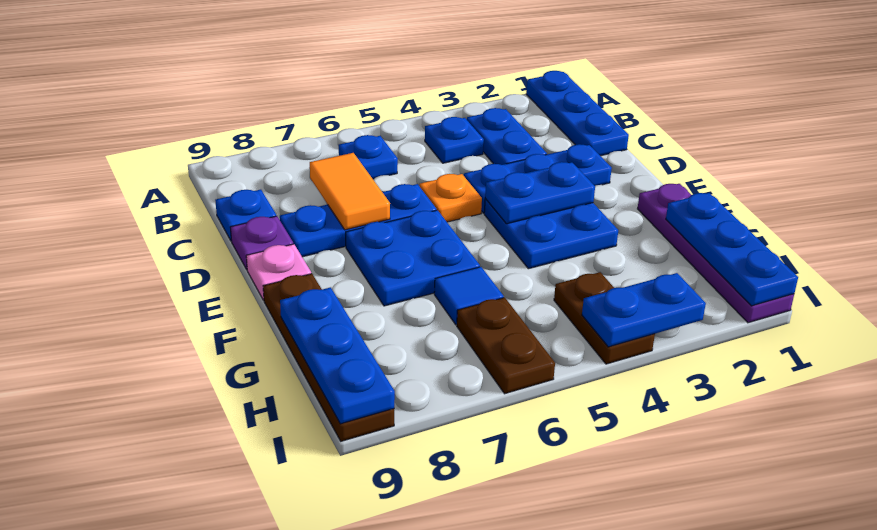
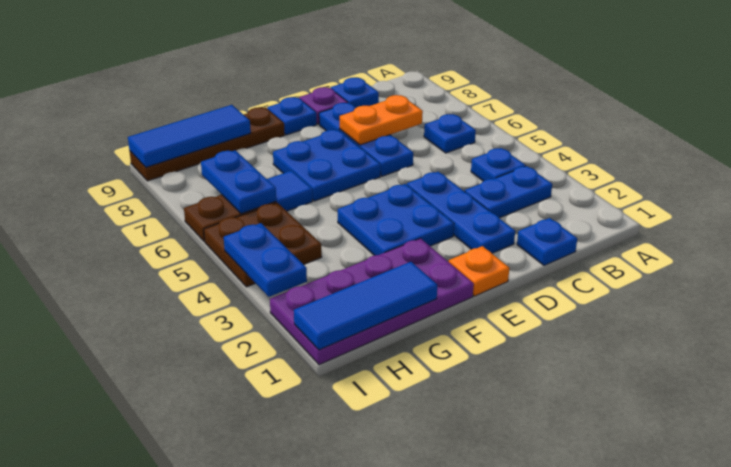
blue 1x3 plate [526,71,629,156] -> blue 1x1 plate [517,218,577,265]
orange 1x2 tile [310,153,390,230] -> orange 1x2 plate [340,95,423,145]
orange 1x1 plate [420,174,482,222] -> orange 1x1 plate moved to [449,246,509,296]
blue 1x2 plate [485,162,595,224] -> blue 1x2 plate moved to [201,150,276,214]
pink 1x1 plate [246,244,311,300] -> blue 1x1 plate [267,97,317,135]
purple 1x4 plate [638,184,794,323] -> purple 2x4 plate [270,238,474,365]
blue 1x3 plate [666,193,798,306] -> blue 1x3 tile [294,262,437,350]
blue 1x3 plate [280,288,395,424] -> blue 1x3 tile [128,105,251,167]
brown 1x2 plate [554,272,655,364] -> brown 2x2 plate [204,203,322,287]

